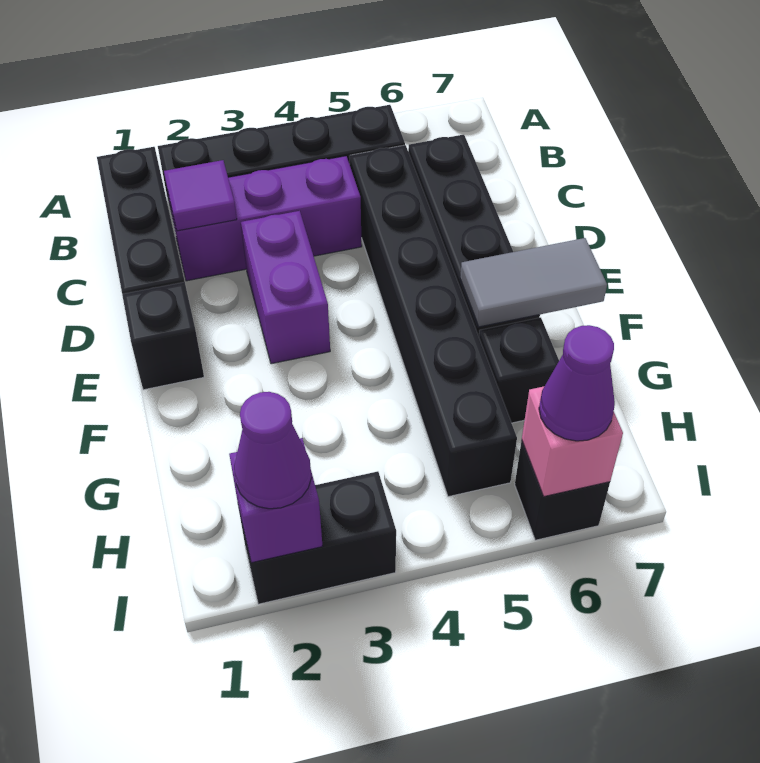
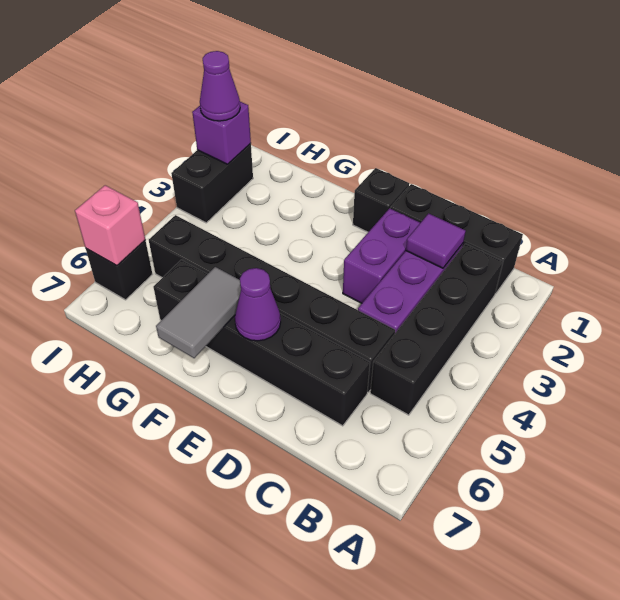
purple 1x2 brick [241,211,330,364] -> purple 1x2 brick turned to [343,208,420,303]
purple 1x1 cone [539,325,615,441] -> purple 1x1 cone moved to [235,268,281,341]

